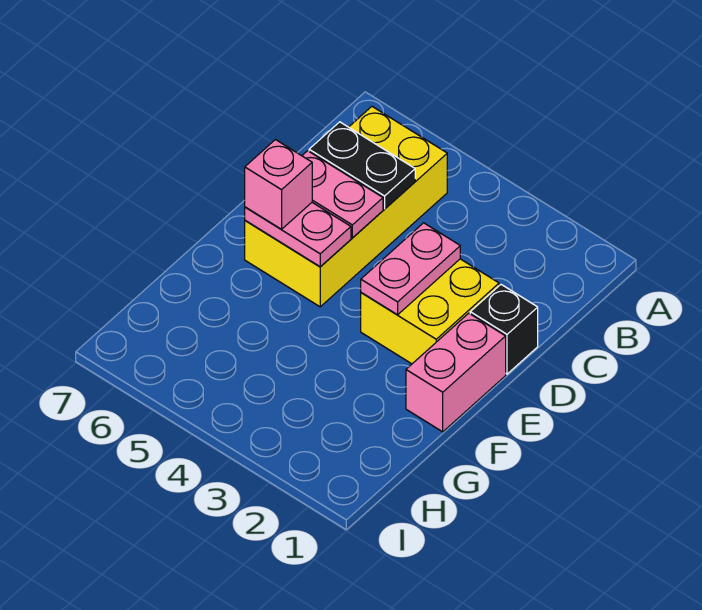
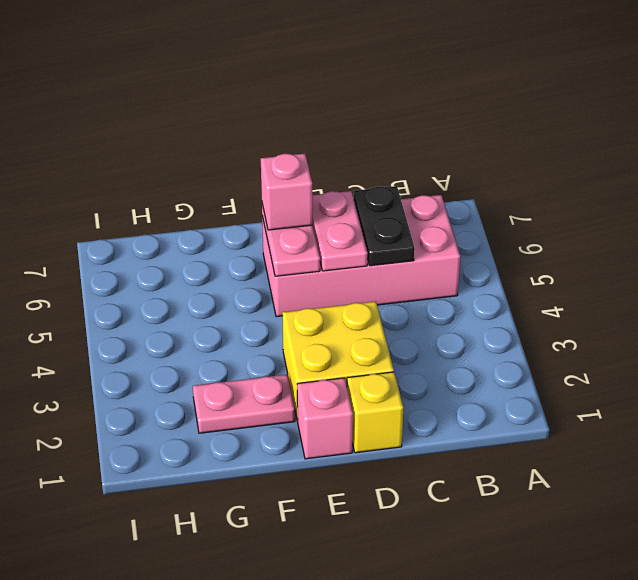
yellow 2x4 brick [245,107,447,307] -> pink 2x4 brick [262,195,460,317]
black 1x1 brick [470,285,538,374] -> yellow 1x1 brick [347,372,403,453]
pink 1x2 plate [361,223,460,315] -> pink 1x2 plate moved to [193,374,295,433]
pink 1x2 brick [406,313,506,432] -> pink 1x1 brick [297,378,353,459]

